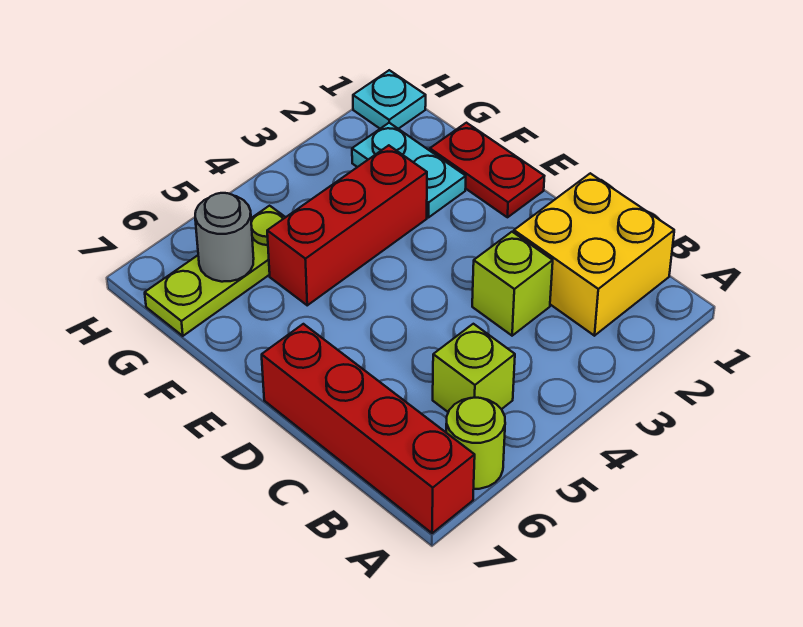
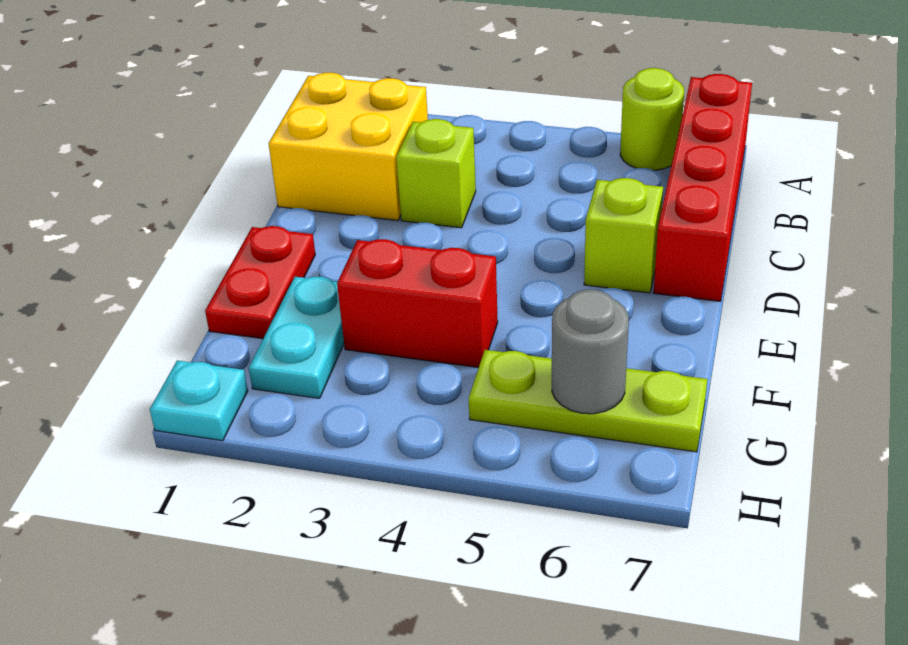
lime 1x1 brick [433,324,515,412] -> lime 1x1 brick moved to [584,178,663,293]
red 1x3 brick [267,145,427,305] -> red 1x2 brick [337,239,498,368]

